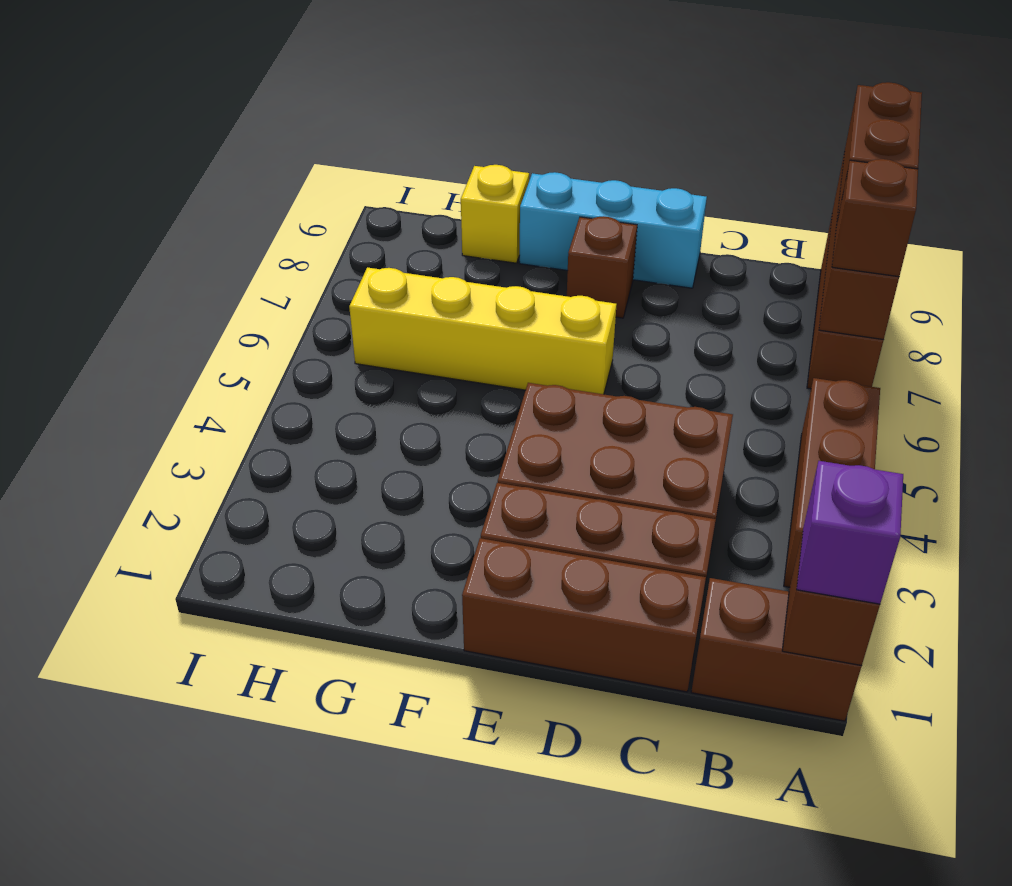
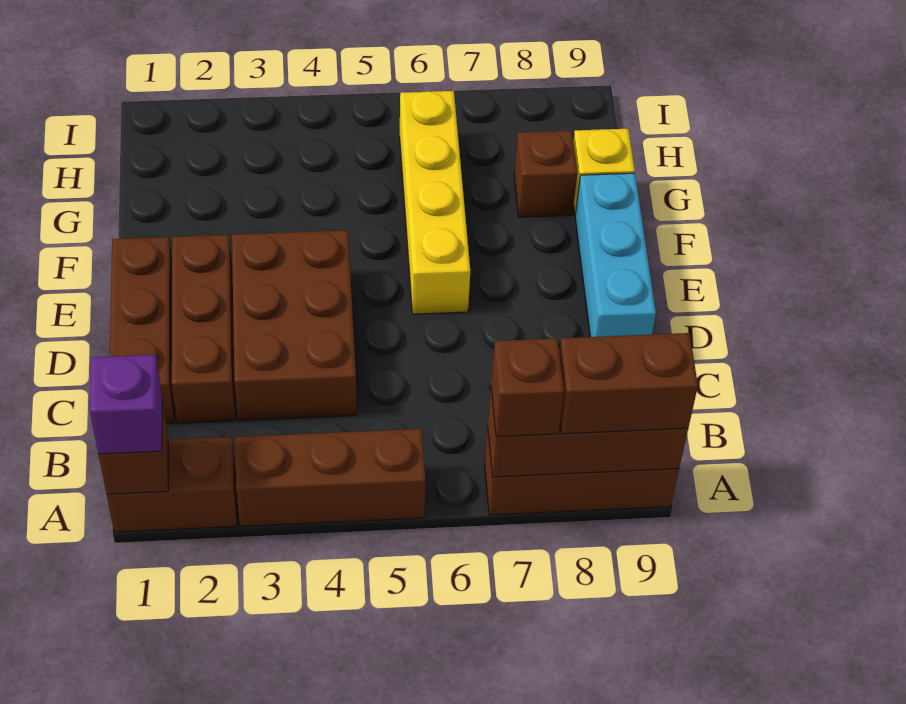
brown 1x2 brick [691,578,862,721] -> brown 1x2 brick turned to [107,437,237,532]
brown 1x1 brick [567,216,637,318] -> brown 1x1 brick moved to [514,131,577,217]

